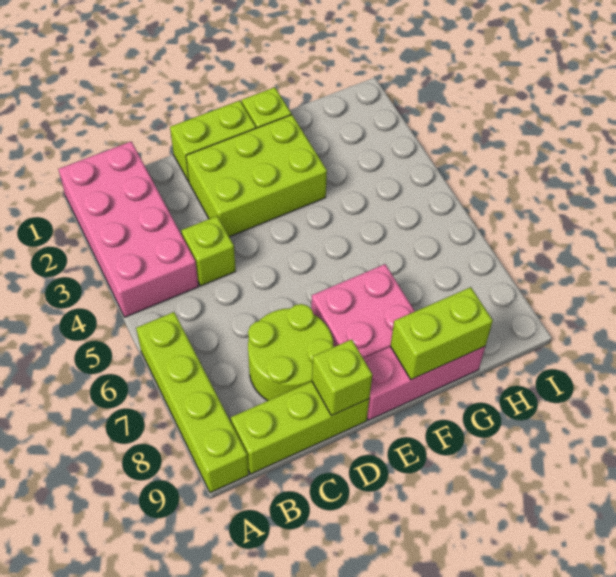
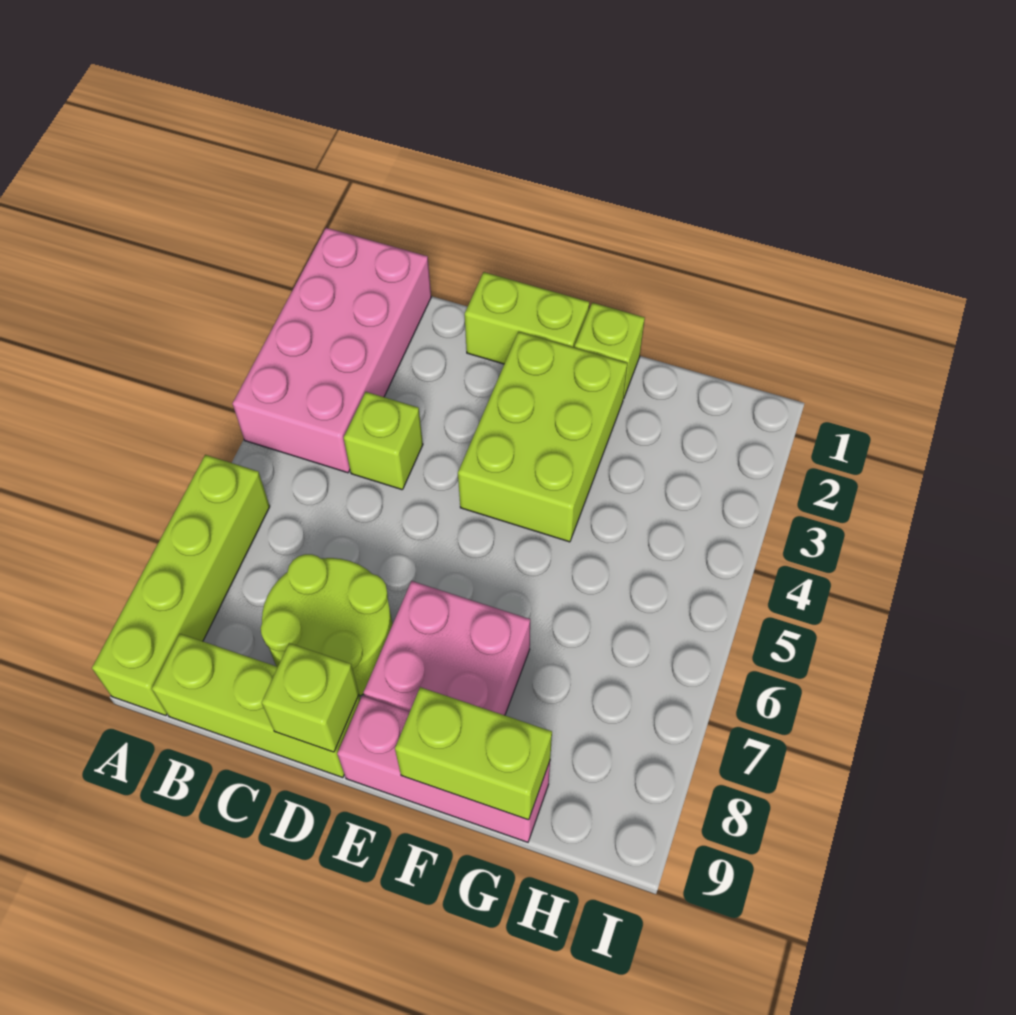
lime 2x3 brick [186,115,327,237] -> lime 2x3 brick turned to [458,332,627,542]

